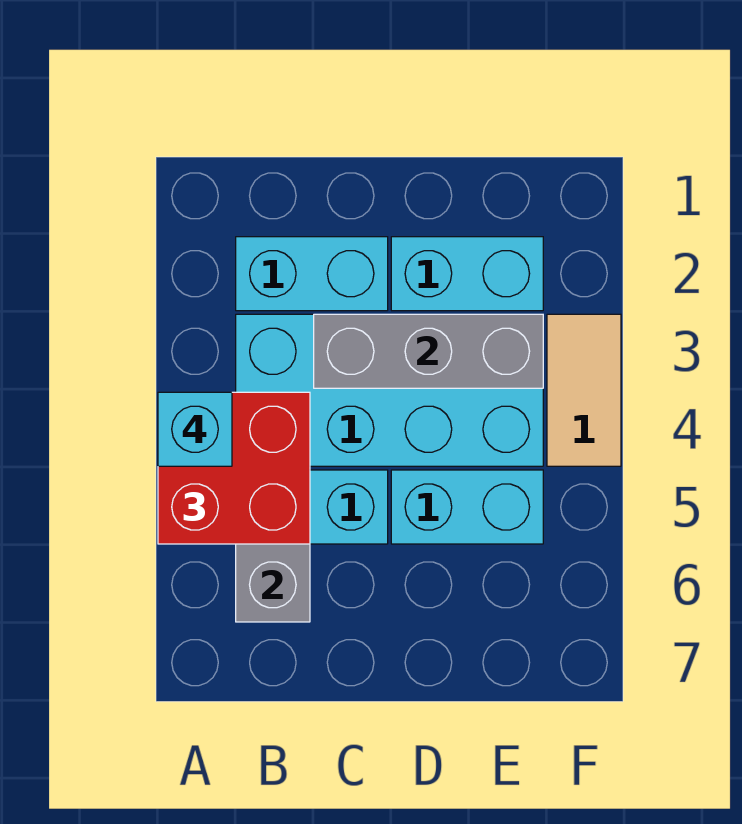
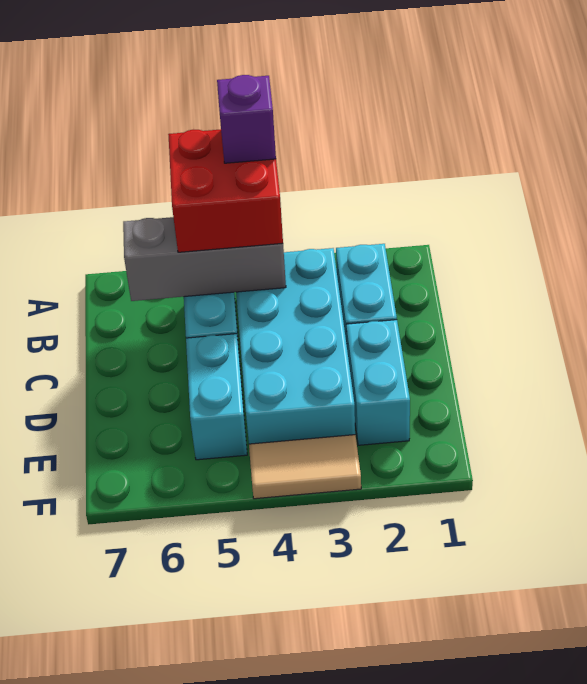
cyan 1x1 brick [158,392,232,466] -> purple 1x1 brick [217,75,276,163]
grey 1x3 brick [314,314,543,388] -> none

